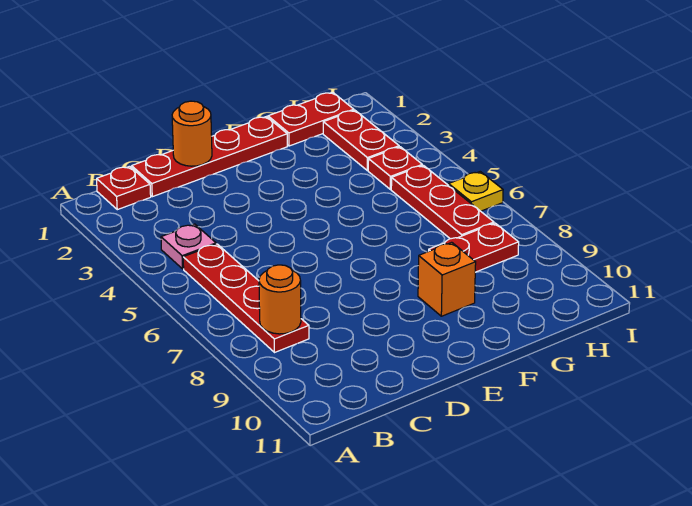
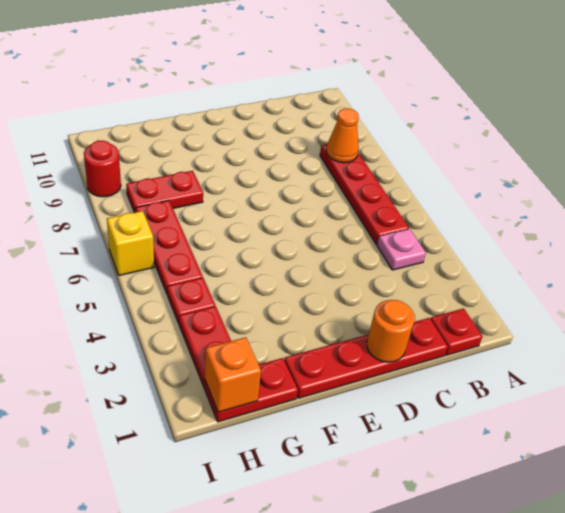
orange 1x1 round brick [259,265,301,334] -> orange 1x1 cone [326,109,359,163]
orange 1x1 brick [418,242,476,316] -> orange 1x1 brick moved to [205,337,261,412]
yellow 1x1 plate [449,172,503,211] -> yellow 1x1 brick [107,211,154,275]
none -> red 1x1 round brick [84,141,121,197]

